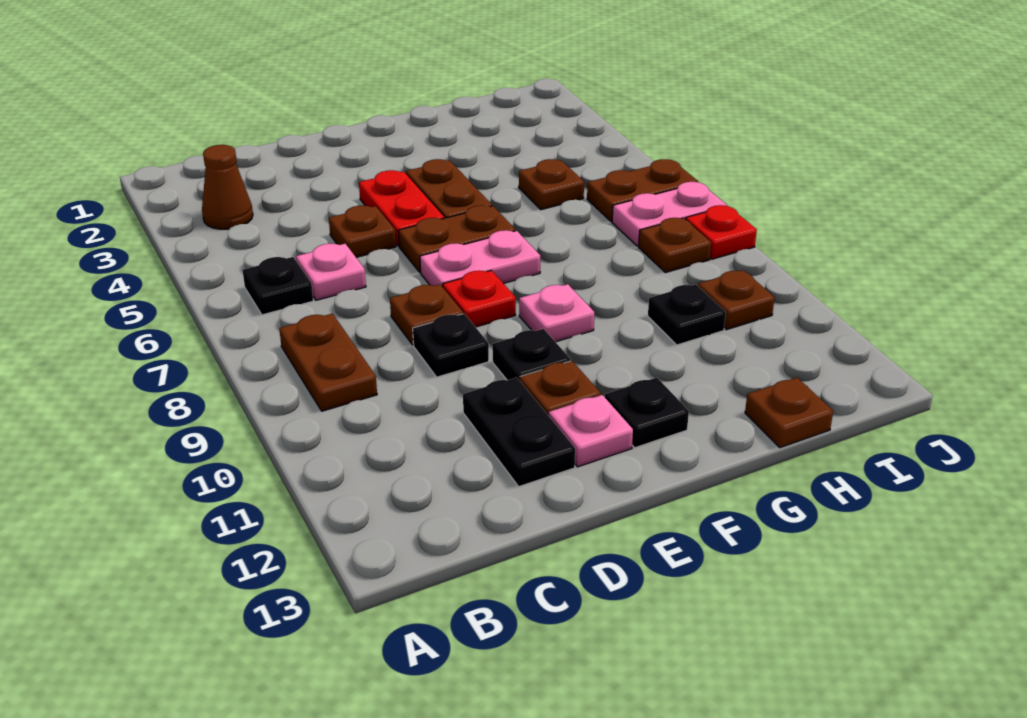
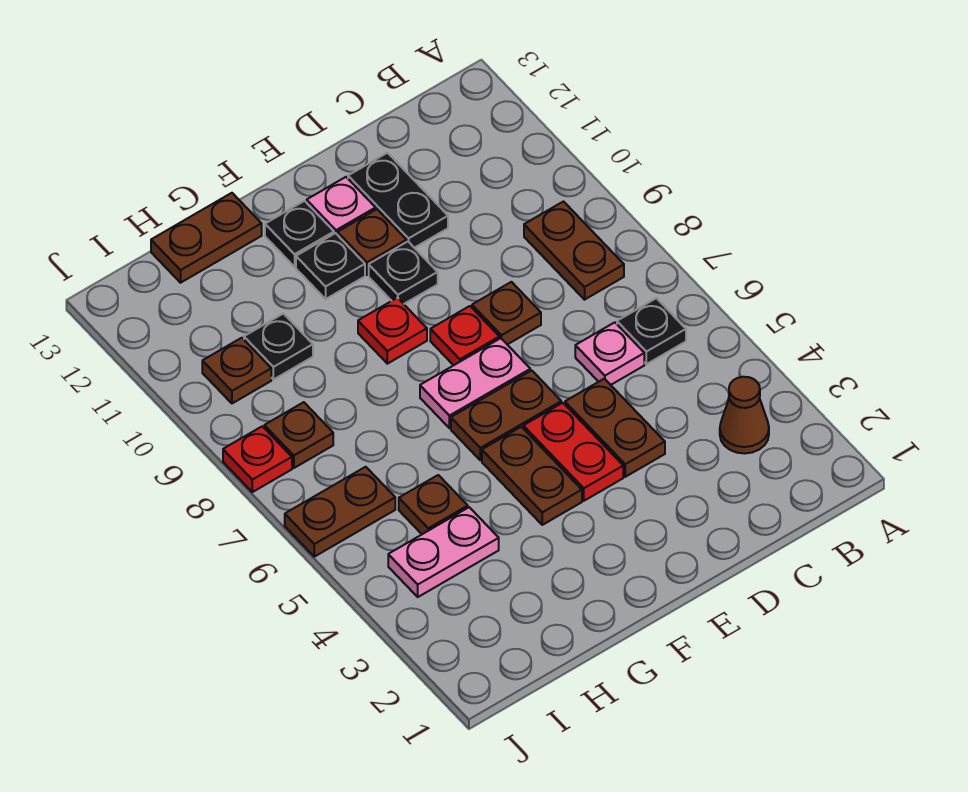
brown 1x1 plate [329,205,396,257] -> brown 1x2 plate [565,379,665,477]
black 1x1 plate [413,314,489,377] -> black 1x1 plate moved to [296,233,365,299]
pink 1x1 plate [519,284,594,342] -> red 1x1 plate [358,298,427,364]
brown 1x1 plate [745,378,833,448] -> brown 1x2 plate [151,193,262,283]
pink 1x2 plate [612,182,727,246] -> pink 1x2 plate moved to [388,507,499,597]

